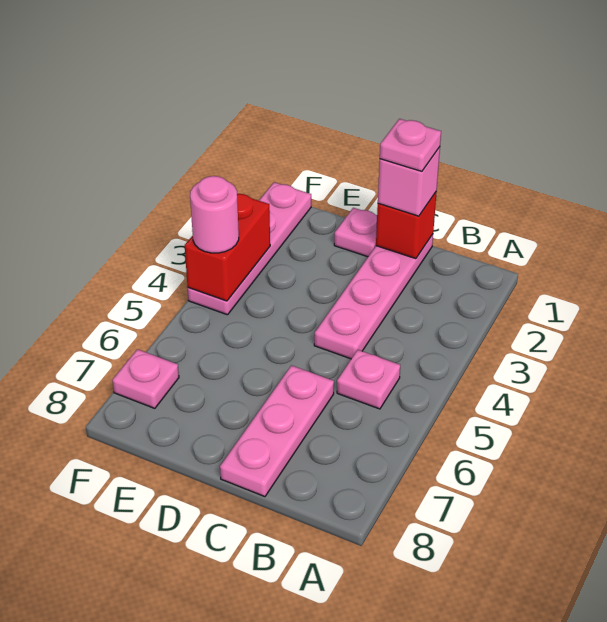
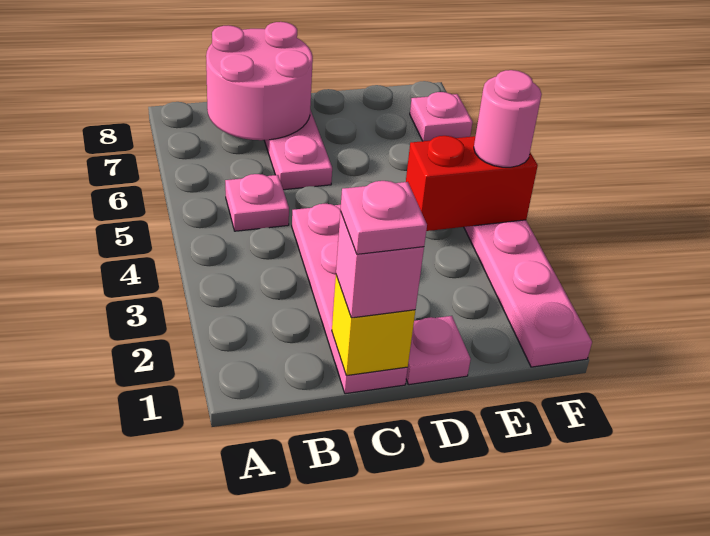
none -> pink 2x2 round brick [206,22,313,140]
red 1x1 brick [376,191,437,259] -> yellow 1x1 brick [332,275,415,376]
red 1x2 brick [185,194,270,301] -> red 1x2 brick turned to [406,136,538,231]

